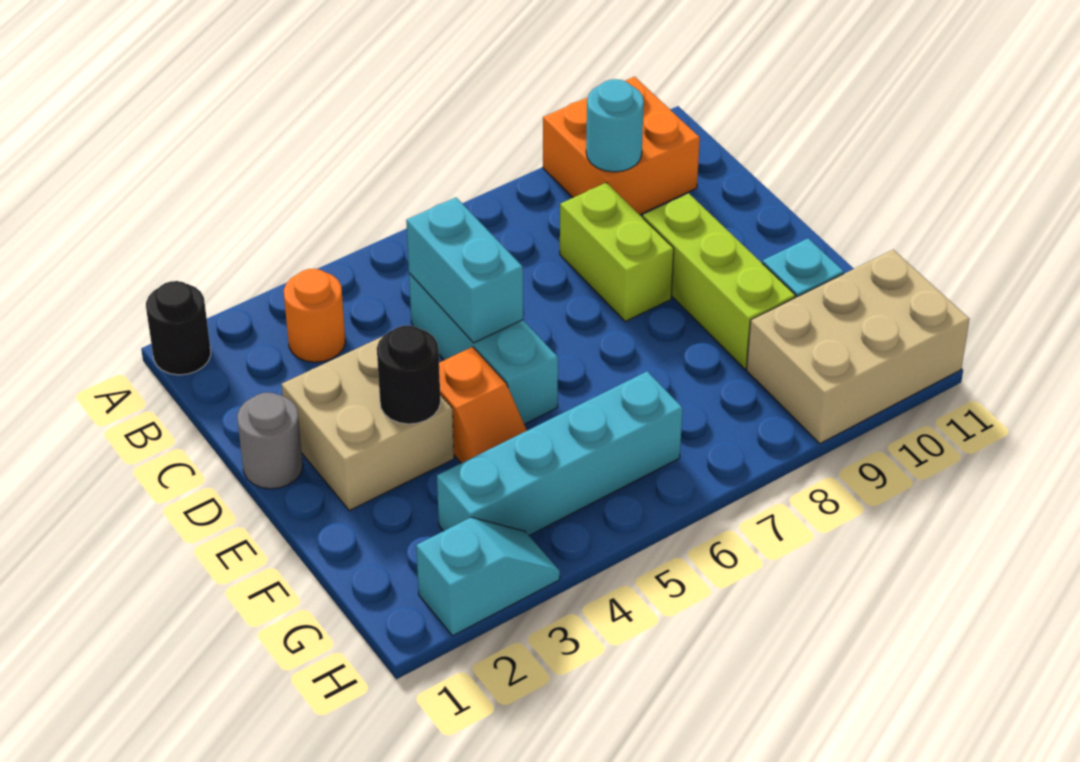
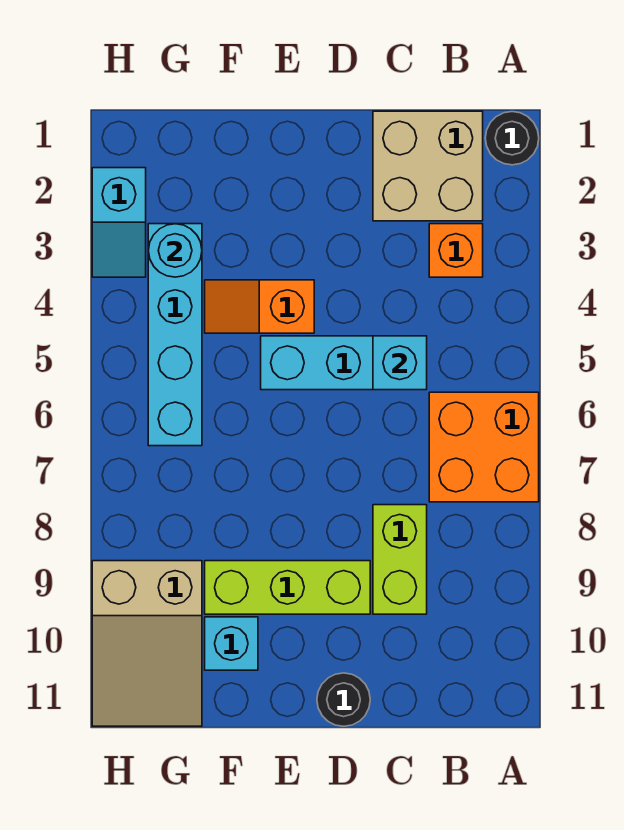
orange 2x2 brick [543,77,700,215] -> orange 2x2 brick moved to [429,392,539,502]
orange 1x1 round brick [284,269,346,362] -> orange 1x1 brick [429,224,483,277]
cyan 1x1 round brick [586,79,644,172] -> cyan 1x1 round brick moved to [148,224,202,277]
cyan 1x2 brick [406,198,523,343] -> cyan 1x1 brick [373,336,427,390]
lime 1x2 brick [560,183,674,321] -> lime 1x2 brick turned to [373,505,427,614]
grey 1x1 round brick [237,393,303,489] -> none
tan 2x2 brick [281,336,454,510] -> tan 2x2 brick moved to [373,111,483,221]
black 1x1 round brick [377,325,441,424] -> black 1x1 round brick moved to [317,673,370,726]
tan 2x3 brick [747,250,969,443] -> tan 2x3 slope [92,561,202,726]

